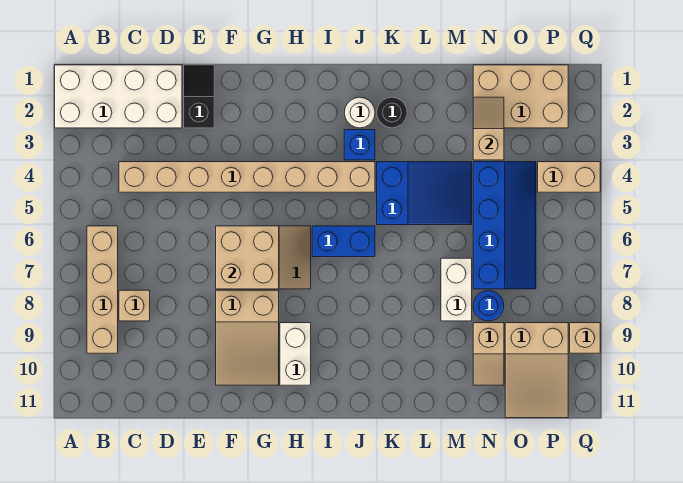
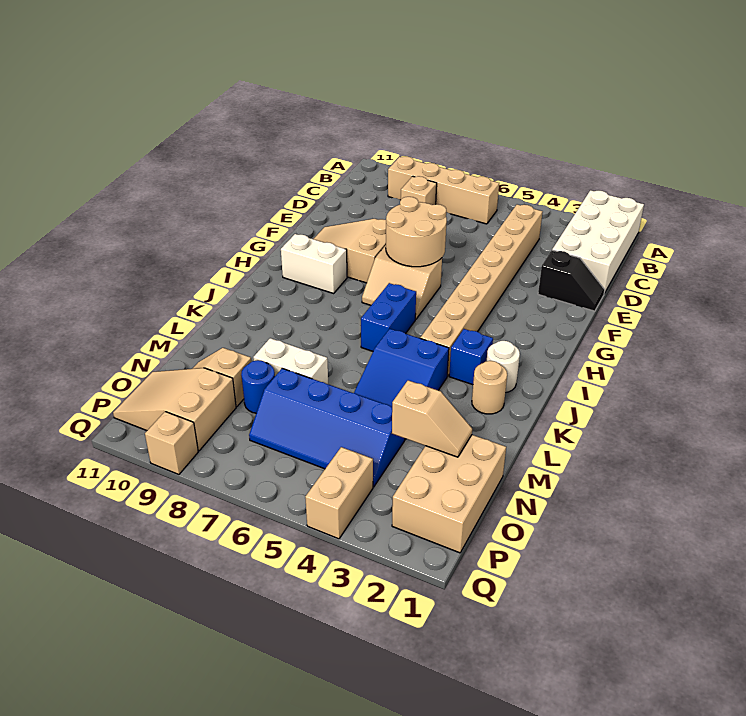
tan 2x2 brick [216,226,279,289] -> tan 2x2 round brick [386,197,447,267]
black 1x1 round brick [377,97,407,128] -> tan 1x1 round brick [472,361,507,414]

